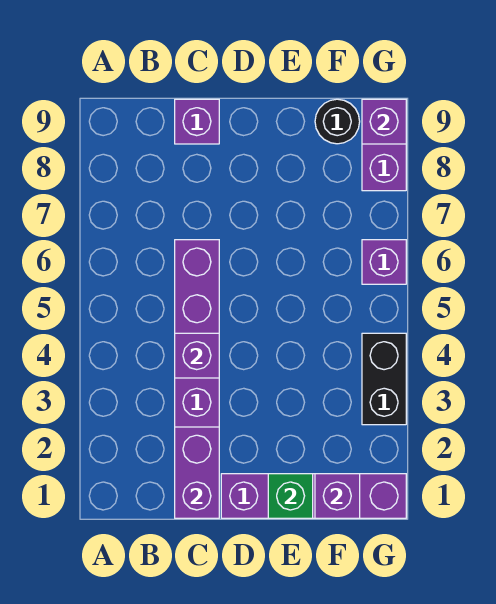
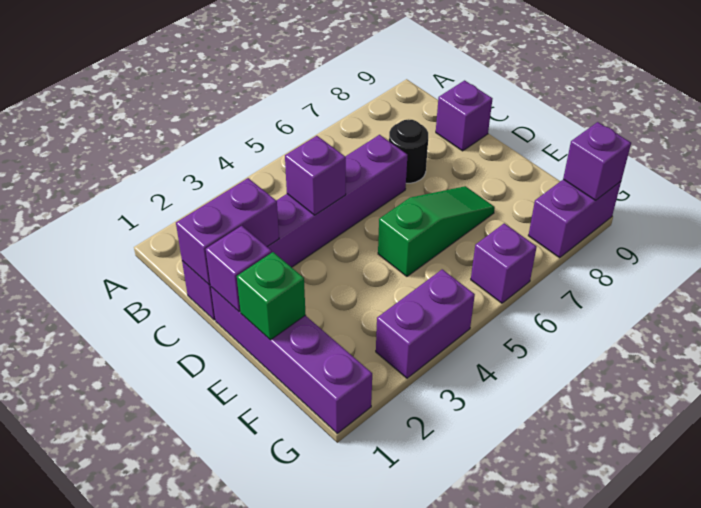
none -> green 1x3 slope [378,186,495,276]
purple 1x1 brick [315,474,360,518] -> purple 1x1 brick moved to [206,226,272,312]
black 1x1 round brick [315,99,360,144] -> black 1x1 round brick moved to [389,119,428,183]
black 1x2 brick [362,333,406,425] -> purple 1x2 brick [376,269,475,378]

